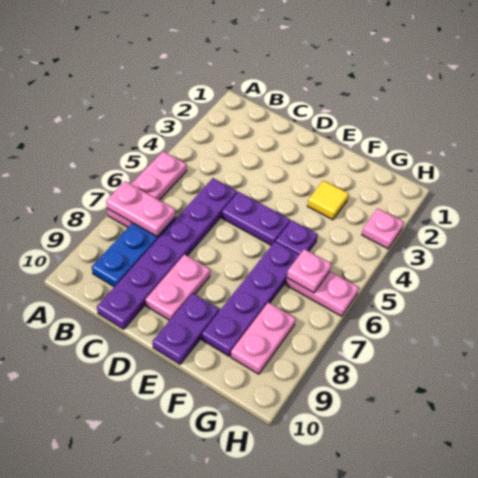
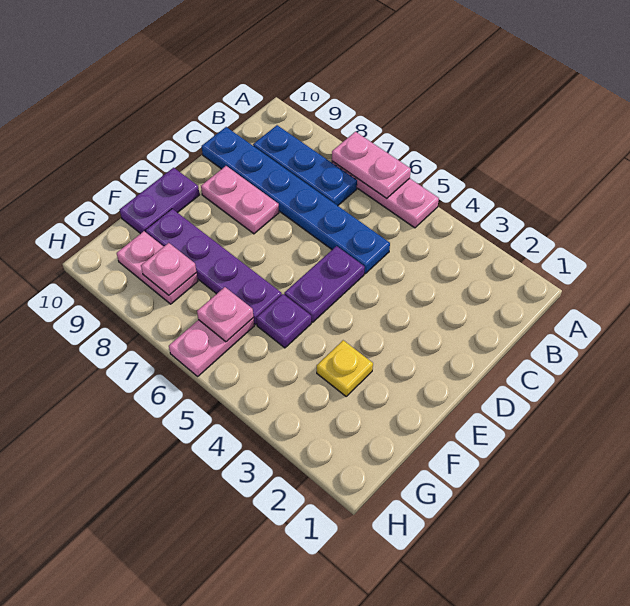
pink 1x2 plate [106,181,176,237] -> pink 1x2 plate turned to [332,132,411,198]
purple 1x6 plate [97,178,237,329] -> blue 1x6 plate [202,127,390,274]
purple 1x2 plate [153,293,219,364] -> purple 1x2 plate turned to [120,168,199,234]
yellow 1x1 tile [308,181,349,220] -> yellow 1x1 plate [317,340,373,396]
pink 1x1 plate [362,208,404,249] -> pink 1x1 plate moved to [141,243,196,295]

